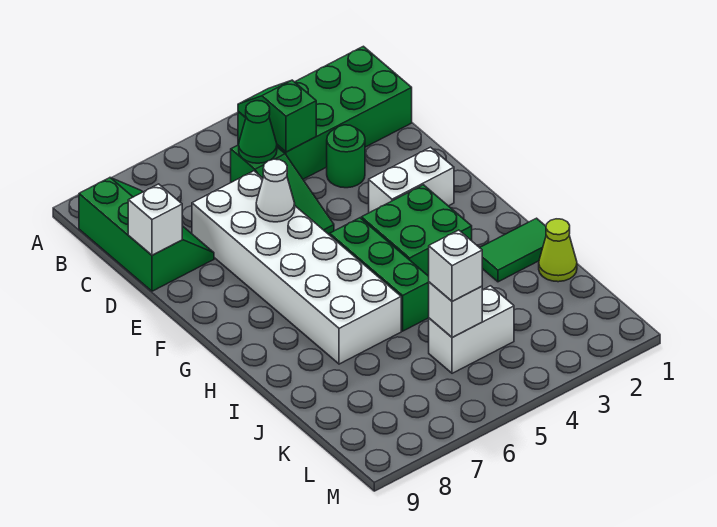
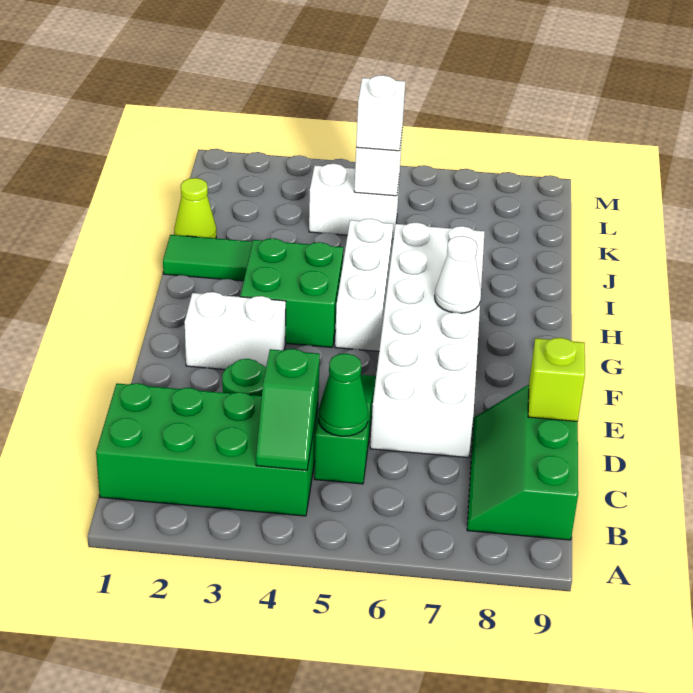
white 1x1 brick [128,184,182,255] -> lime 1x1 brick [528,338,585,421]
white 1x1 cone [256,159,295,222] -> white 1x1 cone moved to [435,236,481,313]
green 1x3 brick [330,218,429,331] -> white 1x3 brick [335,219,393,351]

